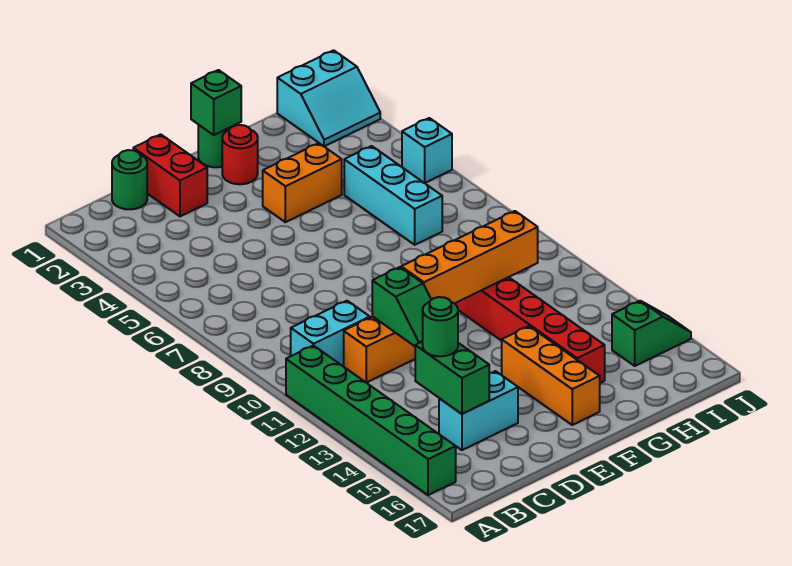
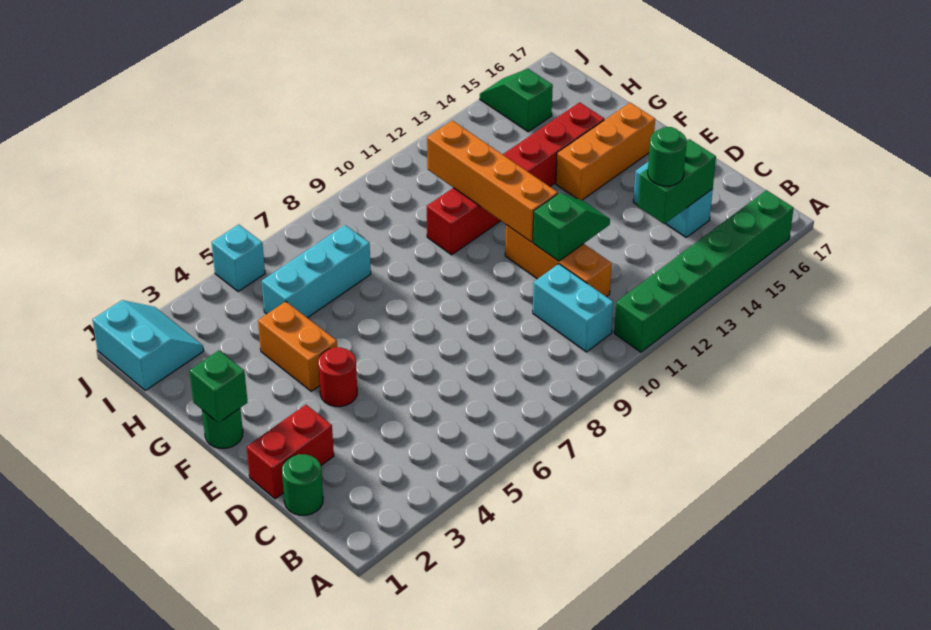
red 1x1 round brick [222,125,258,184] -> red 1x1 round brick moved to [318,347,357,407]

